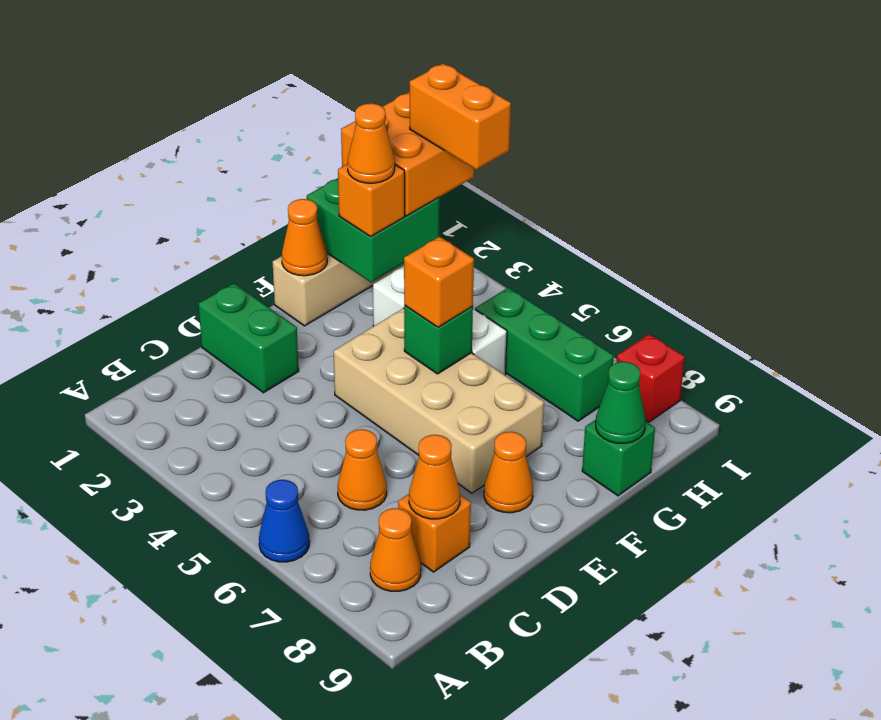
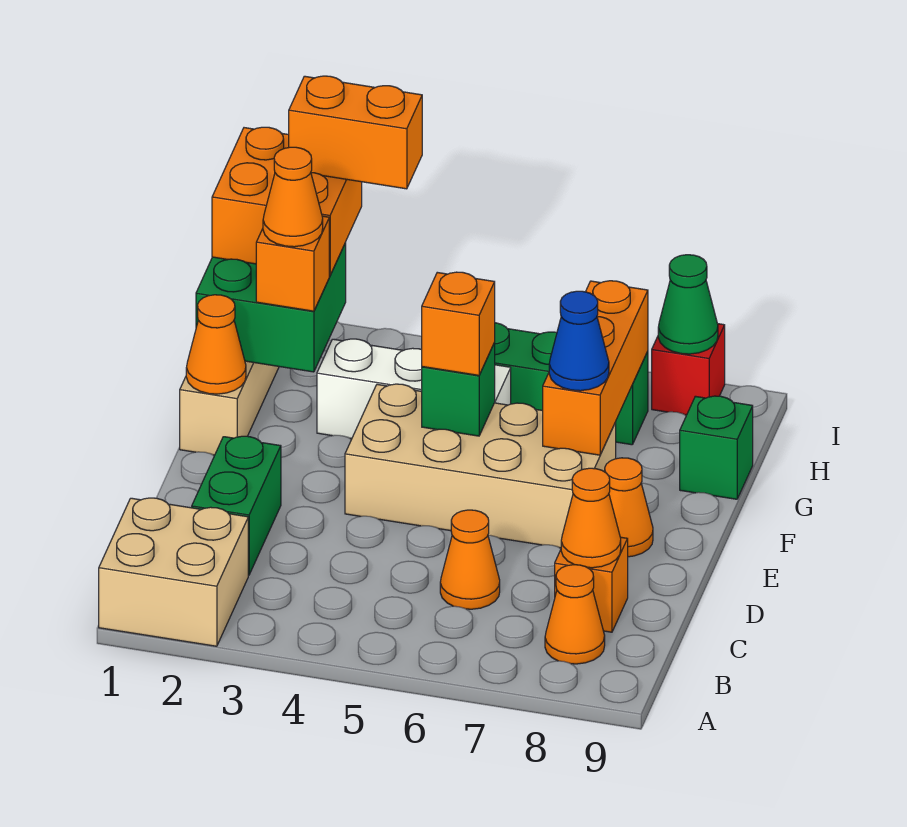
none -> tan 2x2 brick [99,498,248,646]
blue 1x1 cone [259,480,310,562] -> blue 1x1 cone moved to [549,291,609,391]
green 1x2 brick [199,283,299,393] -> green 1x2 brick turned to [192,436,281,575]
none -> orange 1x3 brick [543,281,648,455]
green 1x1 cone [596,362,646,443] -> green 1x1 cone moved to [658,255,718,354]

